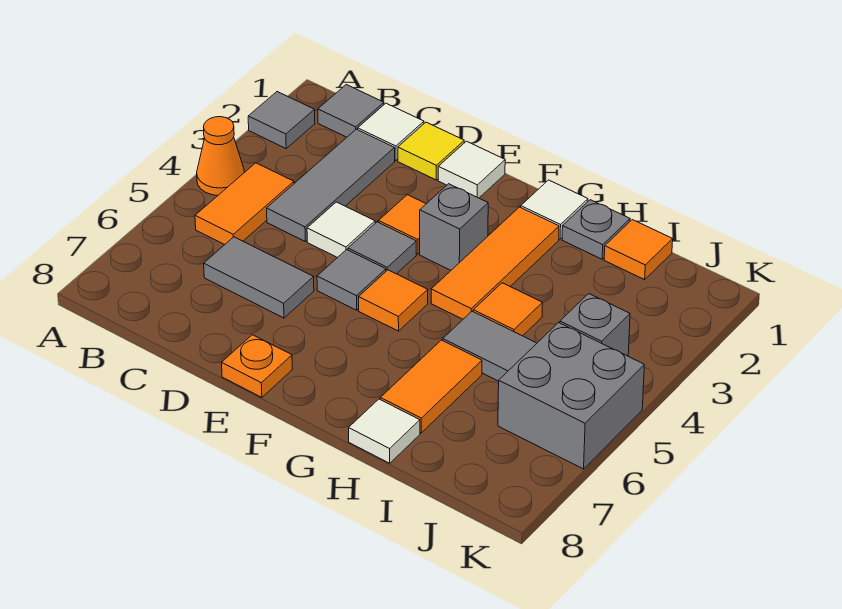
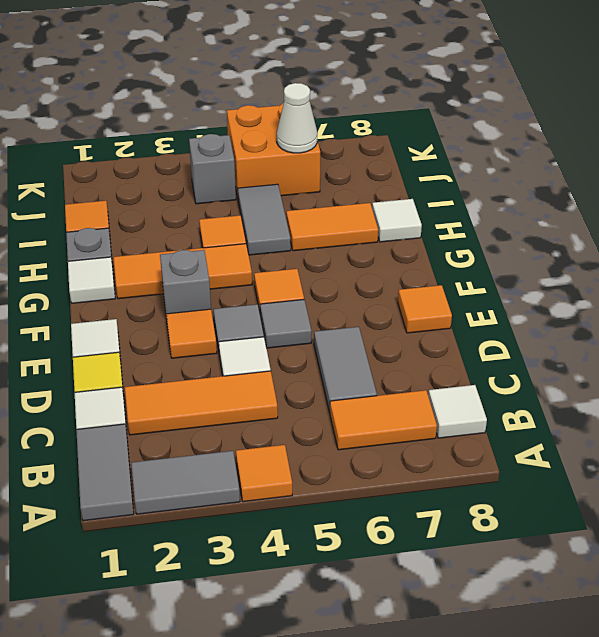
grey 1x1 tile [248,92,315,148] -> grey 1x2 tile [131,451,240,514]
orange 1x1 cone [197,117,244,195] -> orange 1x1 tile [236,445,292,502]
grey 1x1 tile [318,85,384,137] -> grey 1x2 tile [76,424,134,521]
orange 1x2 tile [195,163,294,245] -> orange 1x2 tile moved to [330,390,437,450]
none -> white 1x1 tile [428,385,487,438]
grey 1x3 tile [267,129,395,241] -> orange 1x3 tile [125,371,278,435]
orange 1x1 plate [222,335,292,397] -> orange 1x1 tile [398,285,452,333]
grey 2x2 brick [498,323,644,469] -> orange 2x2 brick [227,103,320,197]
none -> white 1x1 cone [277,83,317,153]

